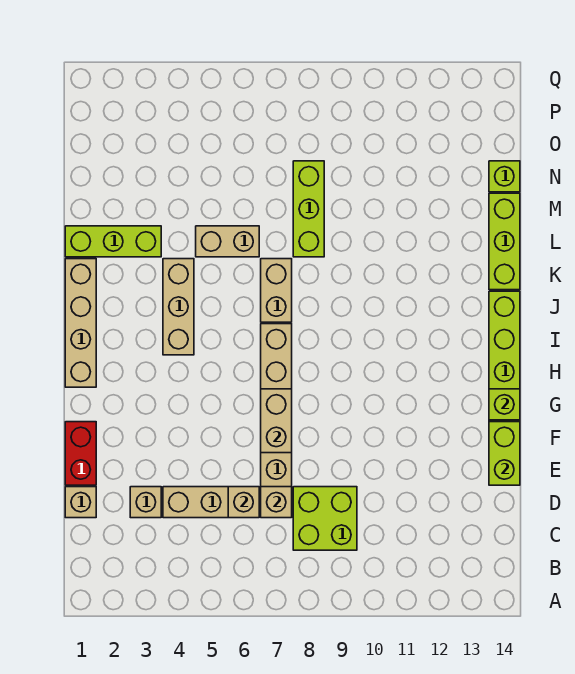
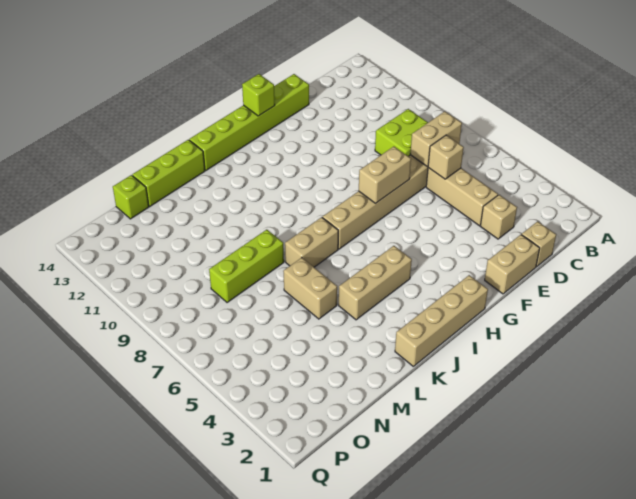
tan 1x1 brick [261,487,292,518] -> tan 1x2 brick [410,111,462,166]
red 1x2 brick [65,422,96,485] -> tan 1x2 brick [485,235,540,294]
lime 1x2 brick [489,422,520,485] -> none
lime 1x3 brick [65,226,161,257] -> none

